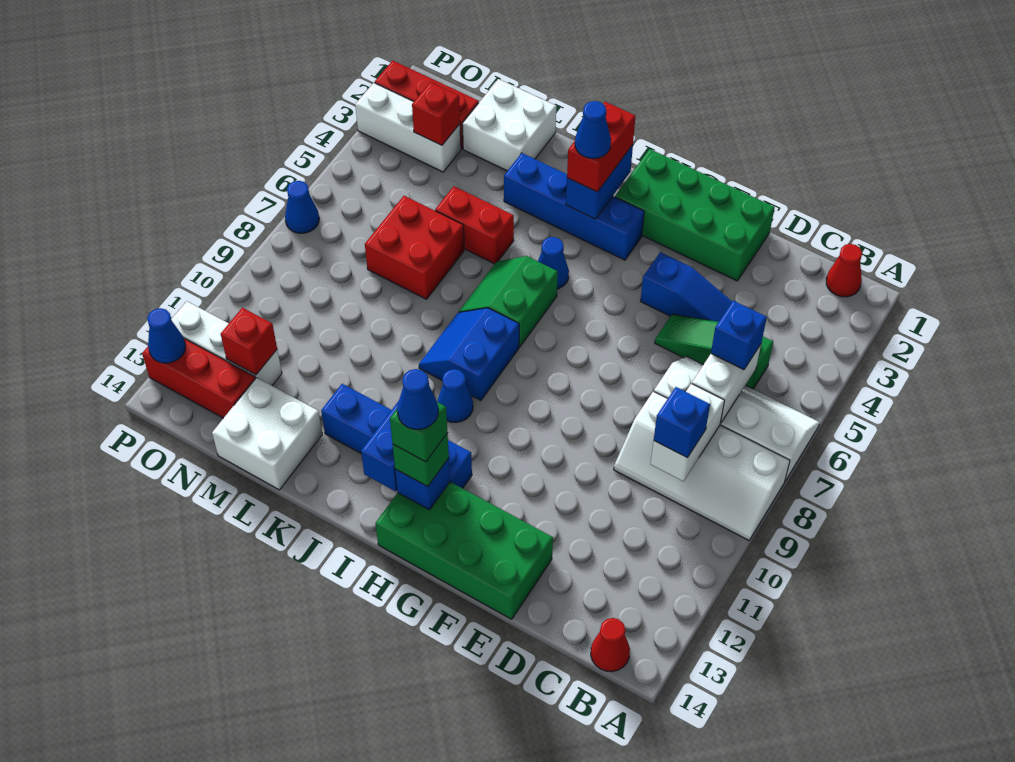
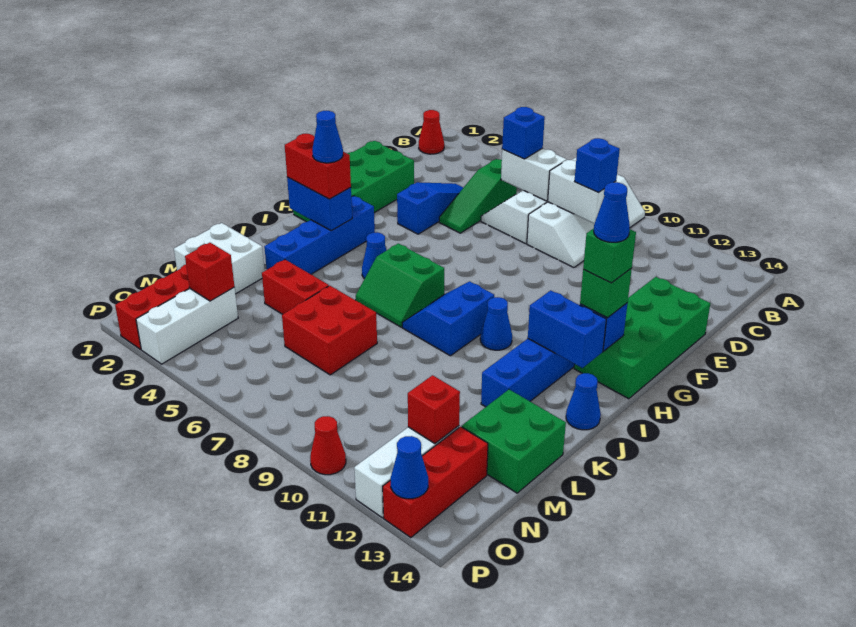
red 1x1 cone [591,618,630,672] -> red 1x1 cone moved to [310,416,346,475]
blue 2x2 slope [419,308,519,401] -> blue 2x2 slope turned to [402,281,494,356]
red 1x2 brick [435,186,514,264] -> red 1x2 brick turned to [262,260,329,314]
white 2x2 brick [212,378,322,490] -> green 2x2 brick [462,390,566,493]
blue 1x1 cone [285,181,319,233] -> blue 1x1 cone moved to [566,373,601,430]

